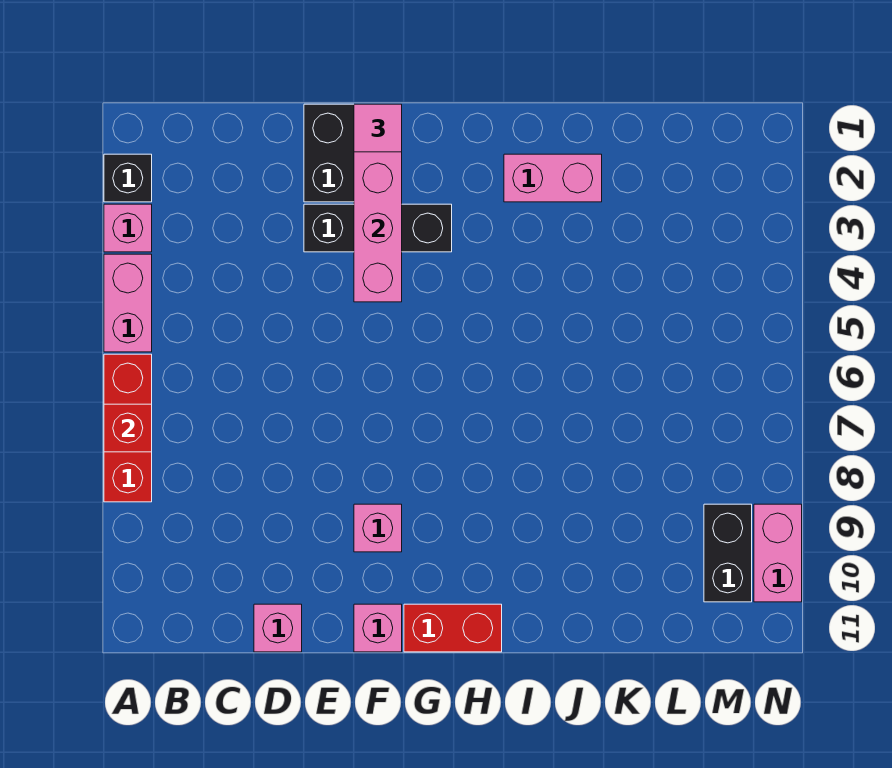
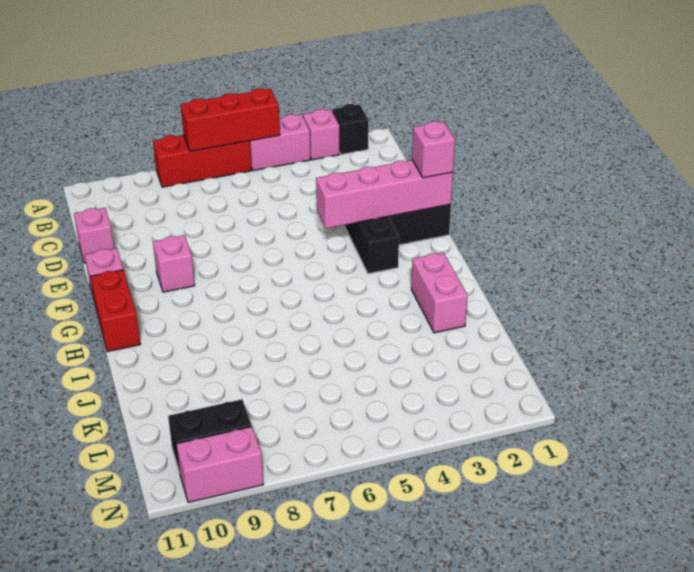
red 1x1 brick [104,404,152,452] -> red 1x3 brick [181,88,280,151]
pink 1x1 tile [354,104,402,152] -> pink 1x1 brick [412,121,455,178]

